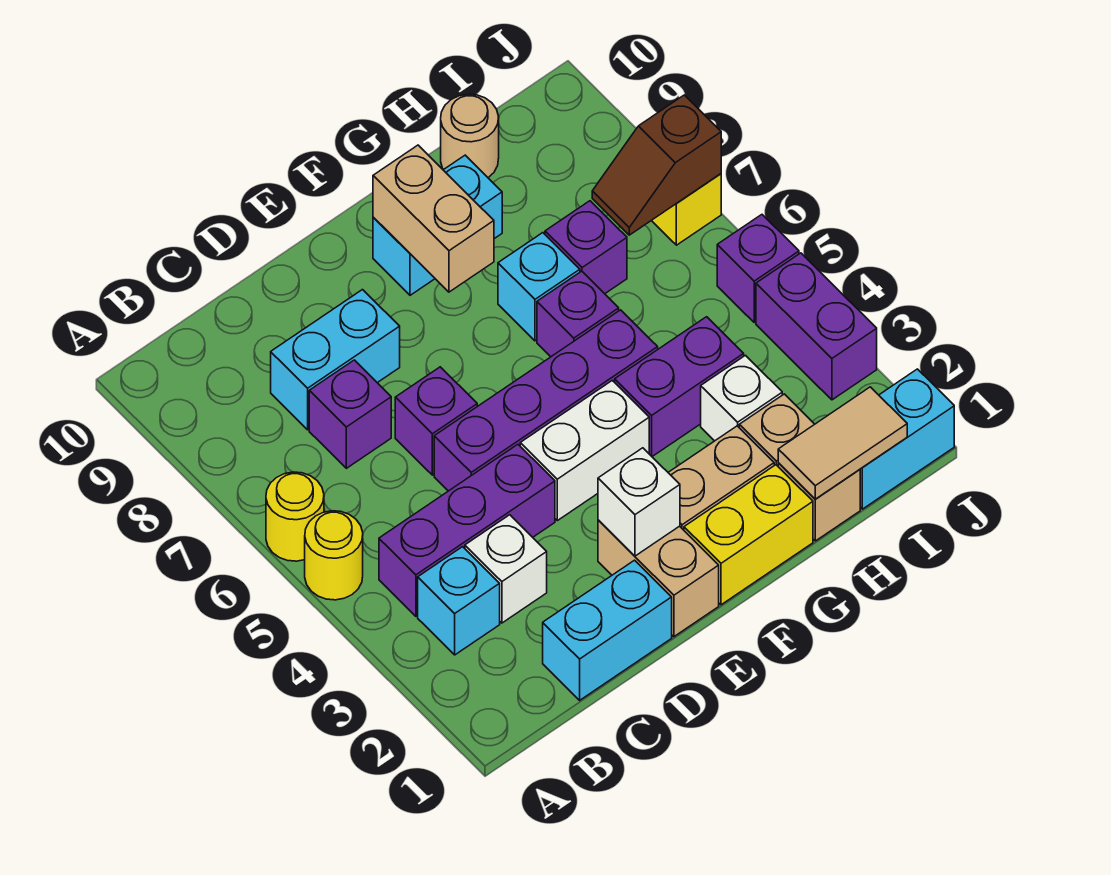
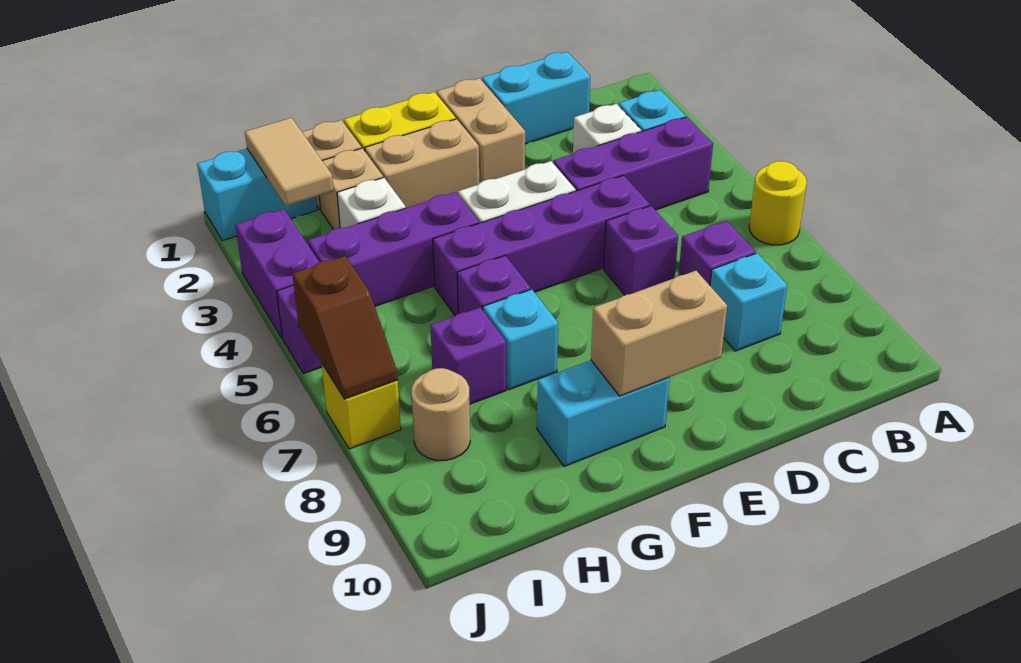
yellow 1x1 round brick [305,511,363,600] -> none
cyan 1x2 brick [271,290,400,430] -> cyan 1x1 brick [710,253,787,351]
white 1x1 brick [598,448,680,556] -> none
tan 1x2 brick [373,145,494,292] -> tan 1x2 brick turned to [591,271,727,396]
purple 1x2 brick [615,317,744,457] -> purple 1x3 brick [308,192,479,306]
tan 1x2 tile [778,387,907,499] -> tan 1x2 tile turned to [245,118,334,206]
tan 1x1 round brick [441,94,499,178] -> tan 1x1 round brick moved to [411,368,470,461]
brown 1x2 slope [592,95,721,235] -> brown 1x2 slope turned to [293,256,398,399]

